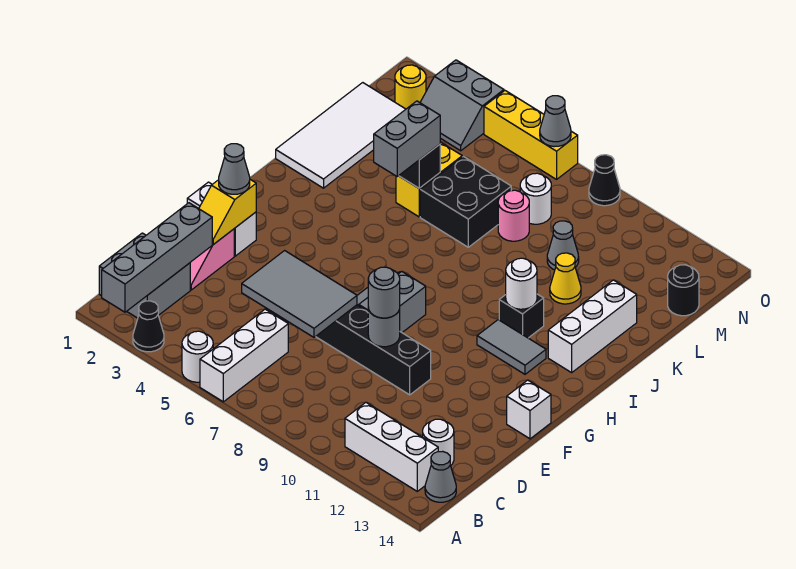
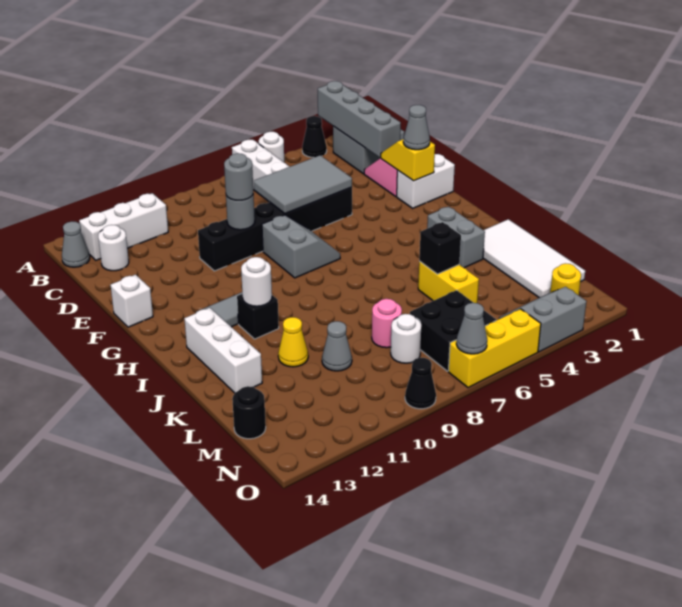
grey 1x2 brick [374,101,440,176] -> grey 1x2 brick moved to [427,206,485,268]
black 2x2 brick [420,156,511,247] -> black 2x2 brick moved to [410,290,496,371]

